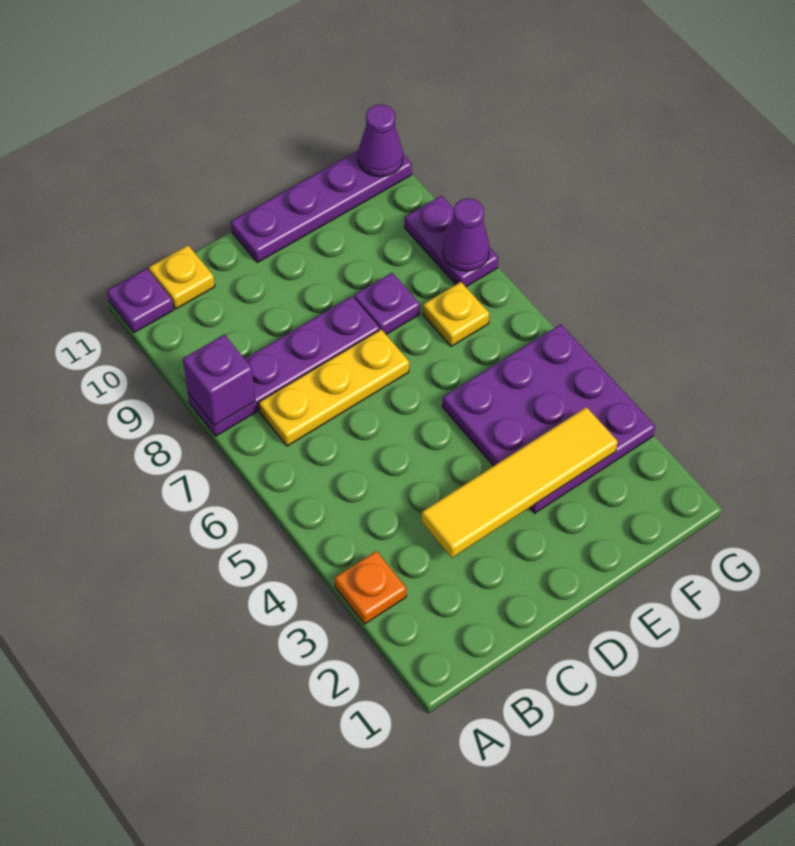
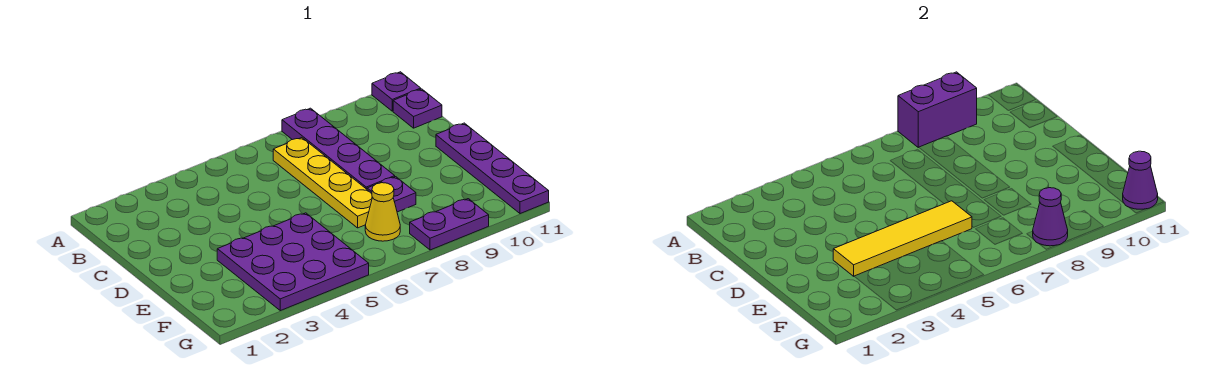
orange 1x1 plate [335,551,406,624] -> none
purple 1x1 brick [183,335,255,426] -> purple 1x2 brick [898,72,977,148]
yellow 1x3 plate [259,330,409,446] -> yellow 1x4 plate [273,138,373,228]
yellow 1x1 plate [149,245,215,309] -> purple 1x1 plate [393,89,442,128]
yellow 1x4 tile [421,407,618,558] -> yellow 1x4 tile turned to [833,201,972,276]
yellow 1x1 plate [423,282,489,346] -> yellow 1x1 cone [365,183,400,241]

